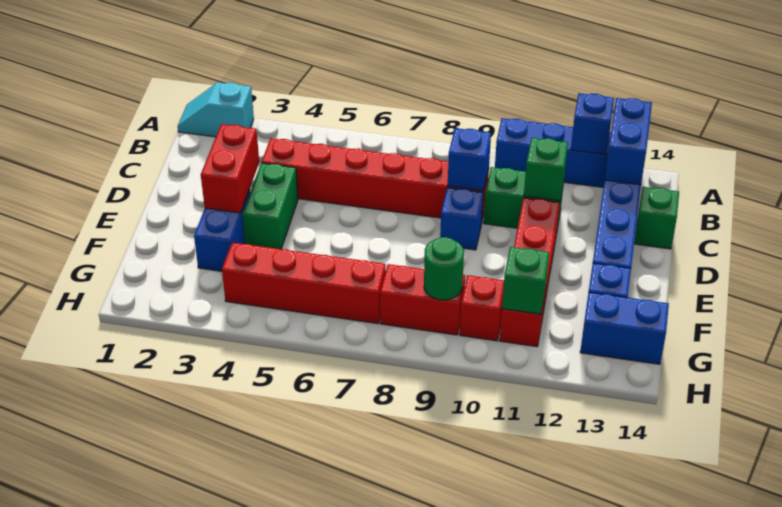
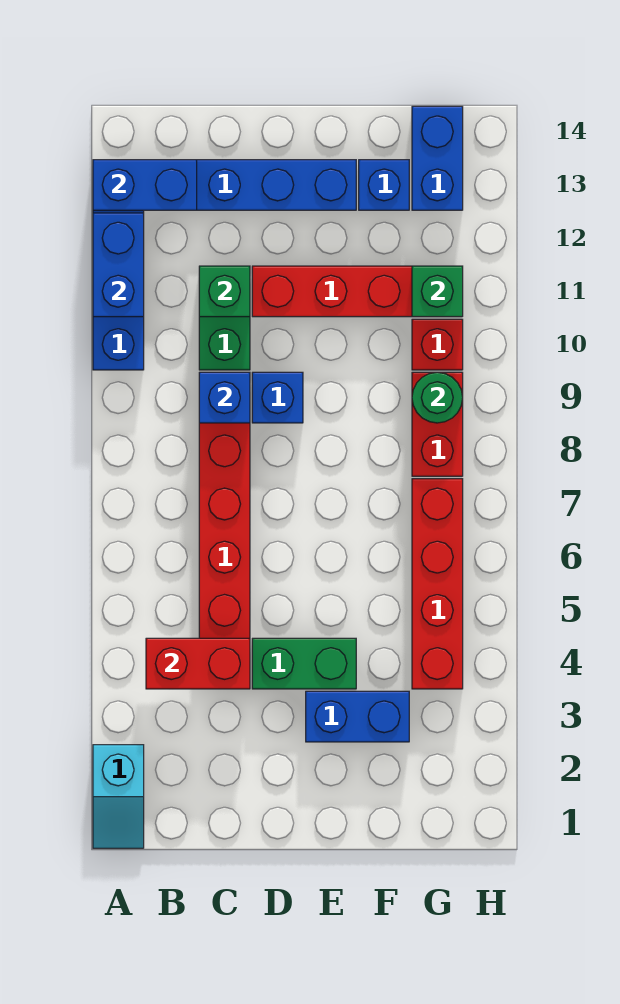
blue 1x1 brick [571,93,614,155] -> blue 1x2 brick [93,213,144,317]
green 1x1 brick [635,187,679,249] -> none
red 1x2 brick [201,124,259,213] -> red 1x2 brick moved to [146,638,250,689]

